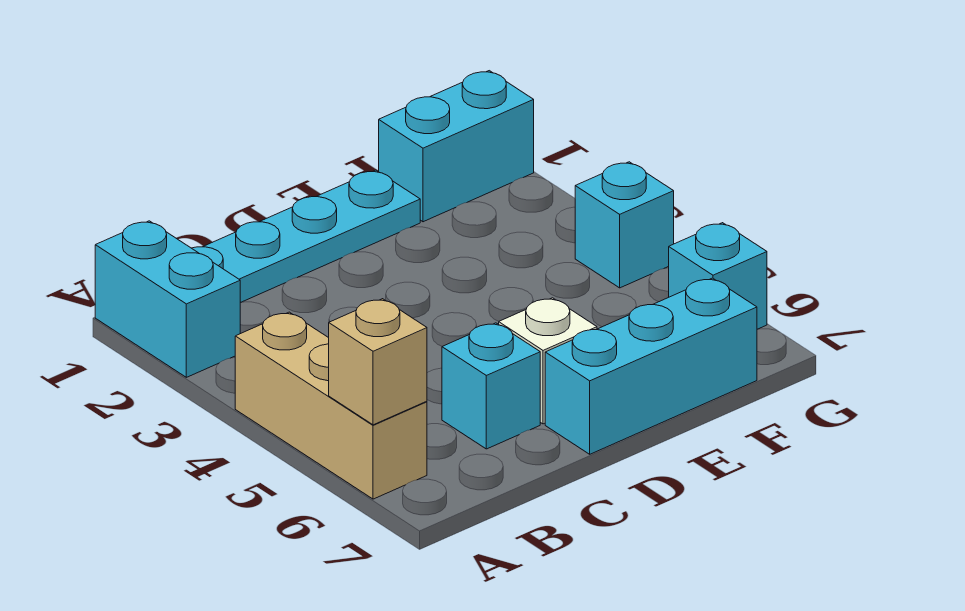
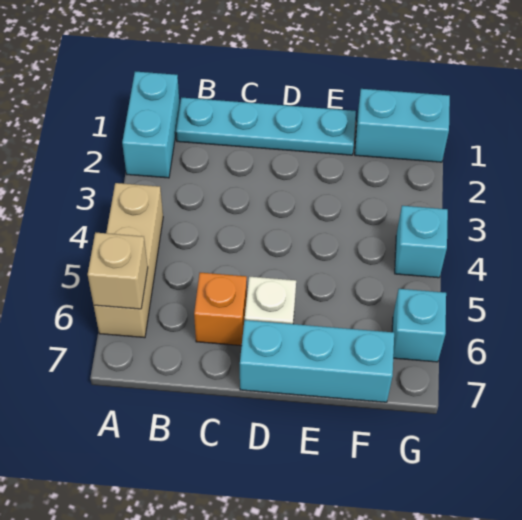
cyan 1x1 brick [442,323,540,449] -> orange 1x1 brick [194,273,247,346]

